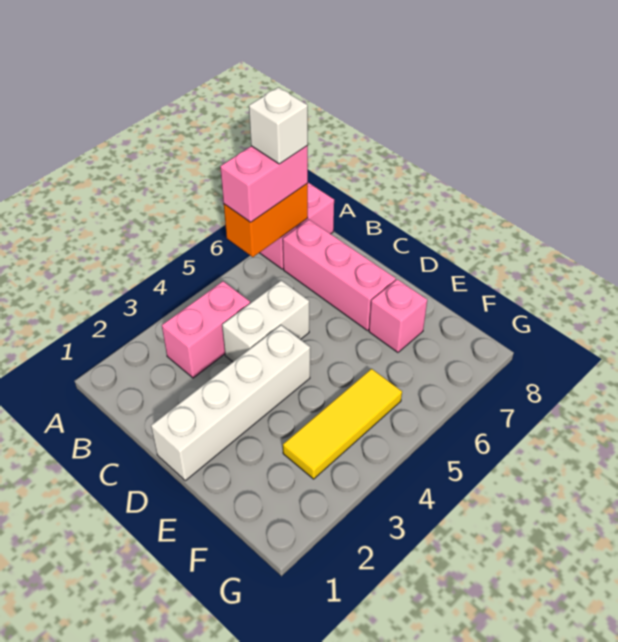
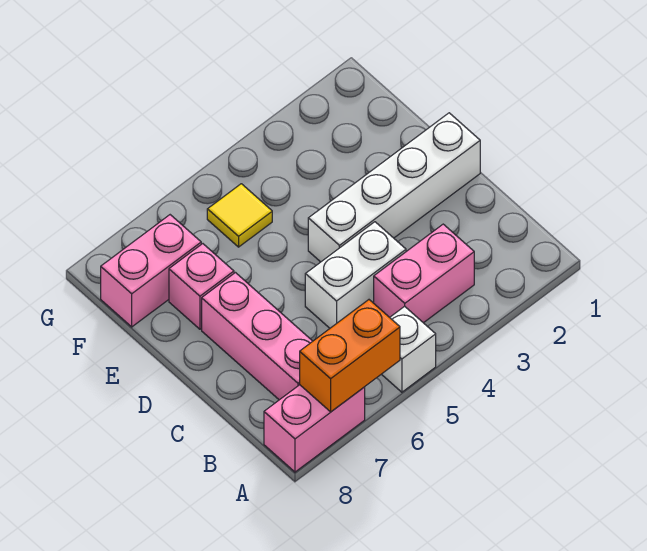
pink 1x2 brick [220,146,308,222] -> pink 1x2 brick moved to [101,215,201,327]
white 1x1 brick [249,87,308,164] -> white 1x1 brick moved to [382,306,436,392]
yellow 1x3 tile [283,369,402,479] -> yellow 1x1 tile [207,184,272,247]

